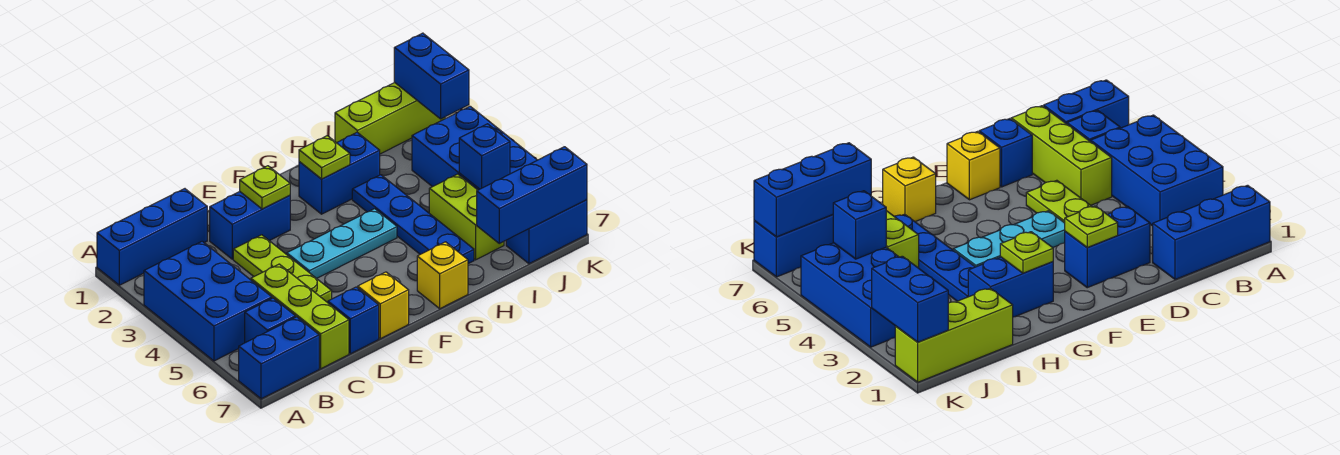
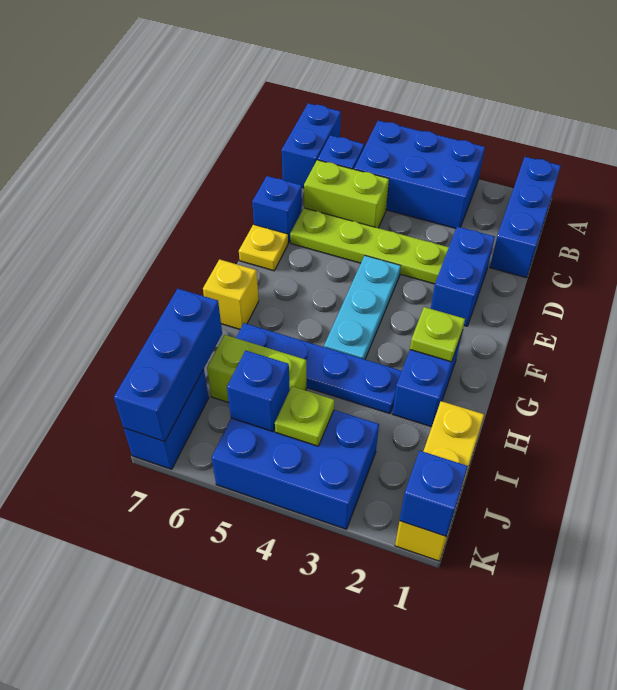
lime 1x3 brick [251,264,349,369] -> lime 1x2 brick [304,160,389,228]
lime 1x3 plate [233,235,332,303] -> lime 1x4 plate [290,208,449,284]
lime 1x1 plate [240,166,290,209] -> lime 1x1 plate moved to [275,386,334,446]
yellow 1x1 brick [358,272,409,339] -> yellow 1x1 plate [239,225,288,271]
lime 1x3 brick [335,83,445,154] -> yellow 1x3 brick [395,401,484,561]
blue 1x2 brick [394,33,469,119] -> blue 1x1 brick [400,451,468,537]

